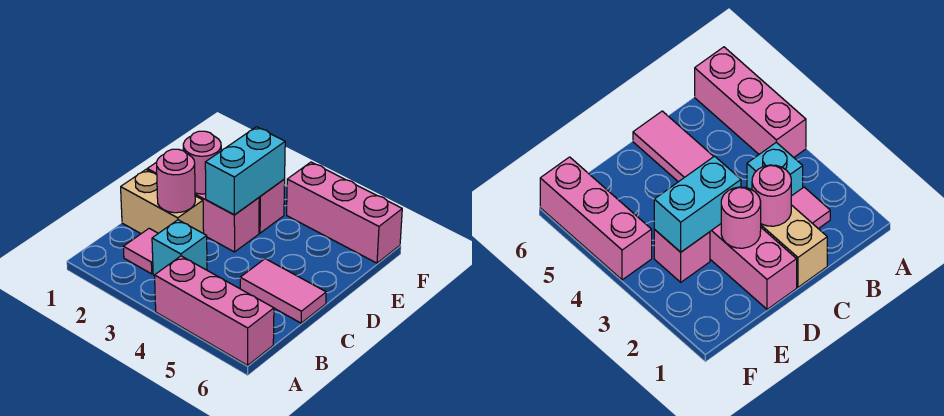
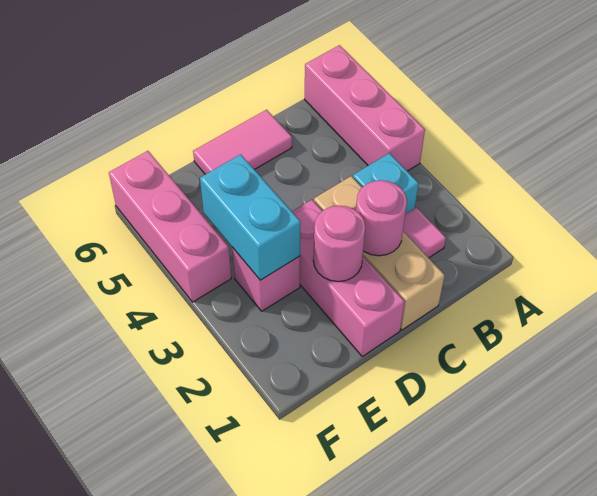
tan 1x2 brick [121,170,204,234] -> tan 1x3 brick [314,176,445,330]
pink 1x2 tile [240,259,326,323] -> pink 1x2 tile turned to [193,110,292,174]
cyan 1x2 brick [205,127,285,215] -> cyan 1x2 brick turned to [200,154,301,280]

